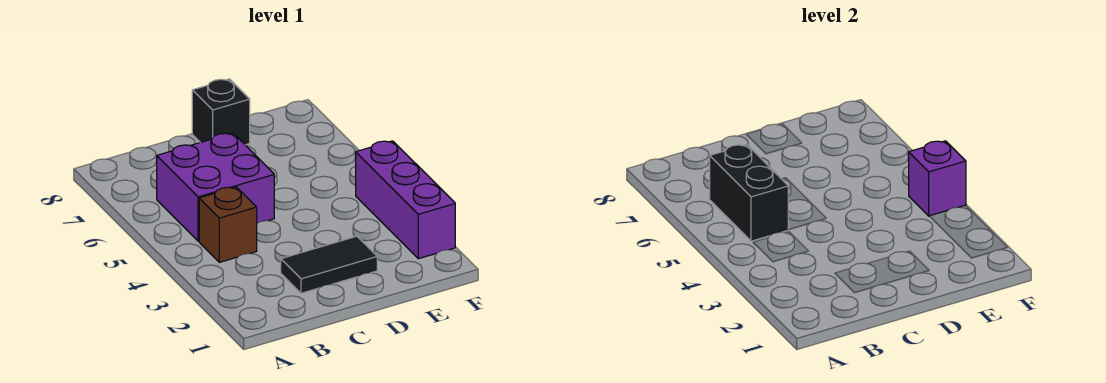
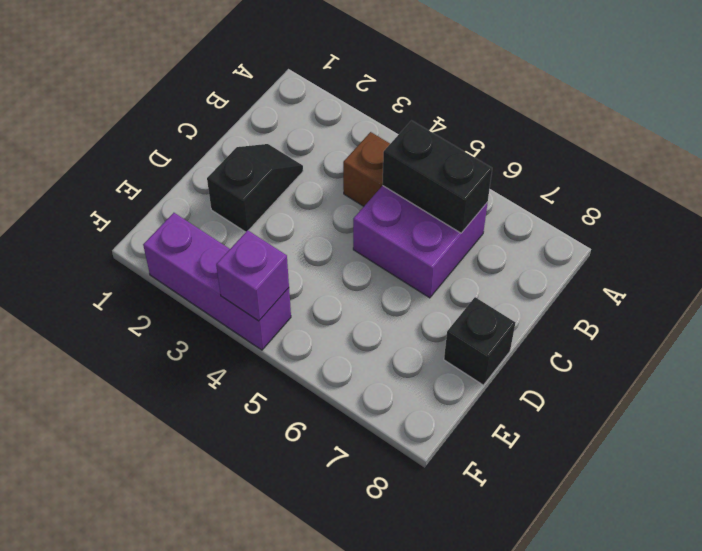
black 1x2 tile [281,236,377,293] -> black 1x2 slope [207,144,303,232]

